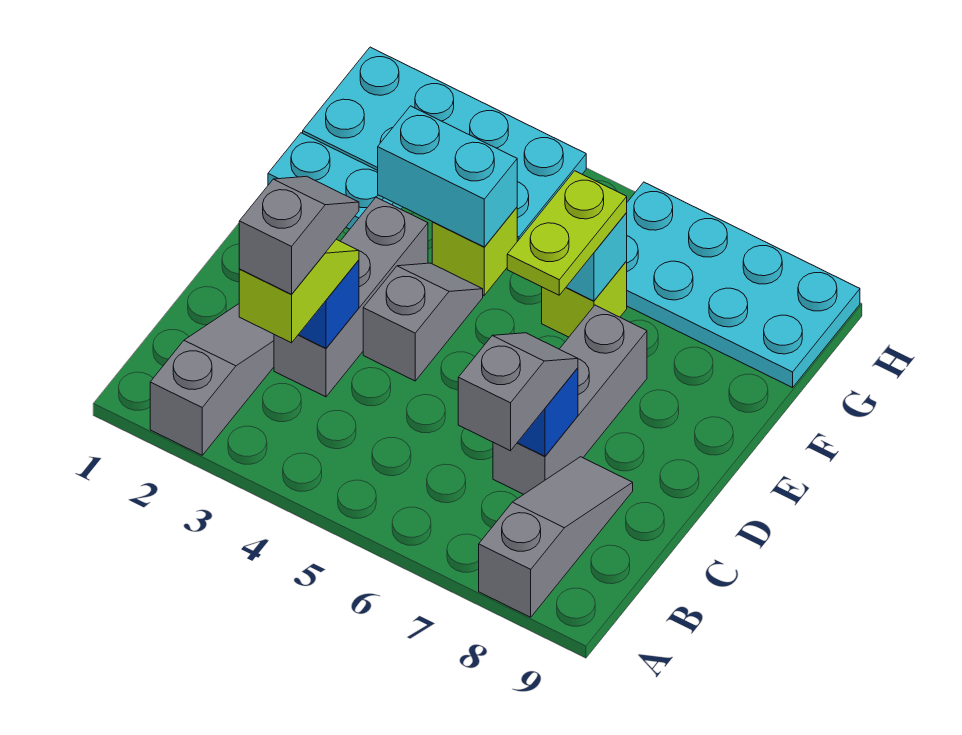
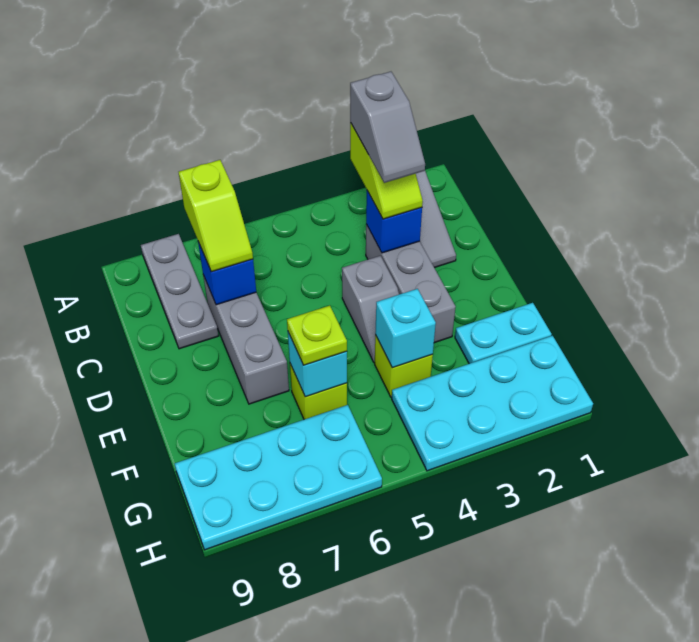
grey 1x3 slope [479,457,633,617] -> grey 1x3 plate [141,234,218,349]
grey 1x2 slope [458,333,578,451] -> lime 1x2 slope [179,160,253,272]
lime 1x2 plate [507,171,627,295] -> lime 1x1 plate [287,305,347,365]
cyan 1x2 brick [378,106,517,247] -> cyan 1x1 brick [375,289,436,368]

